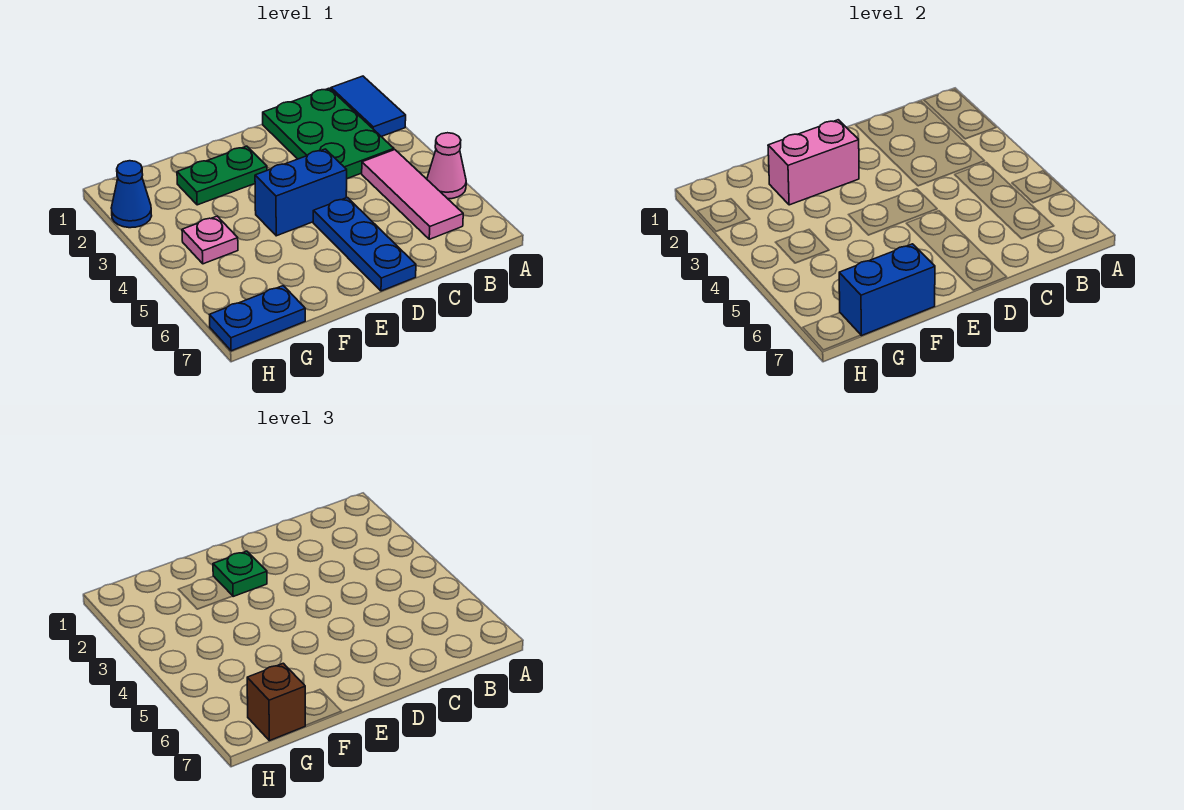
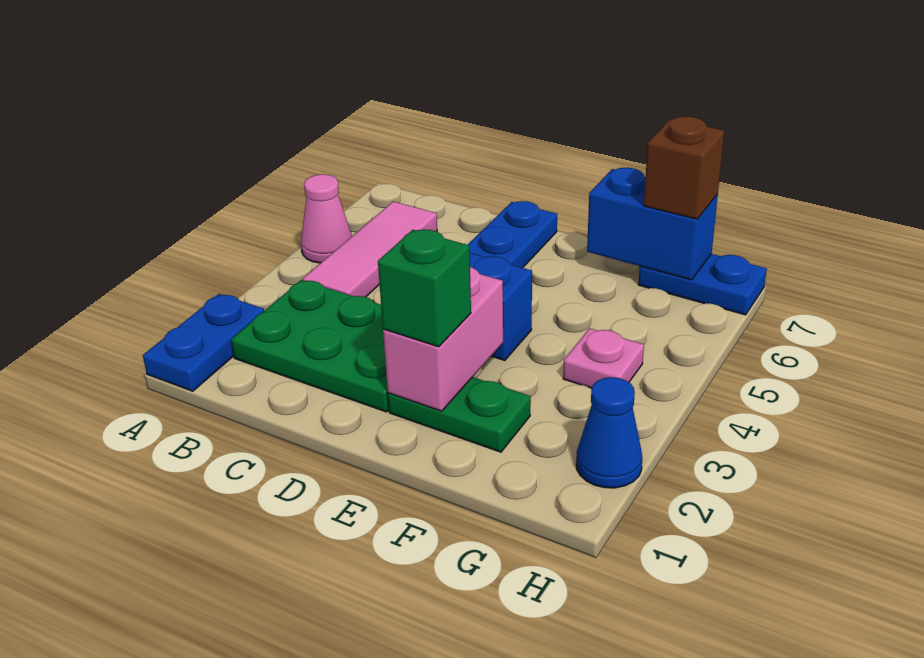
blue 1x2 tile [331,76,406,137] -> blue 1x2 plate [143,294,264,391]
green 2x3 plate [263,88,394,179] -> green 2x3 plate turned to [231,280,389,412]
pink 1x2 brick [768,120,859,205] -> pink 1x2 brick turned to [383,267,503,411]
green 1x1 plate [213,551,267,596] -> green 1x1 brick [378,229,471,347]

